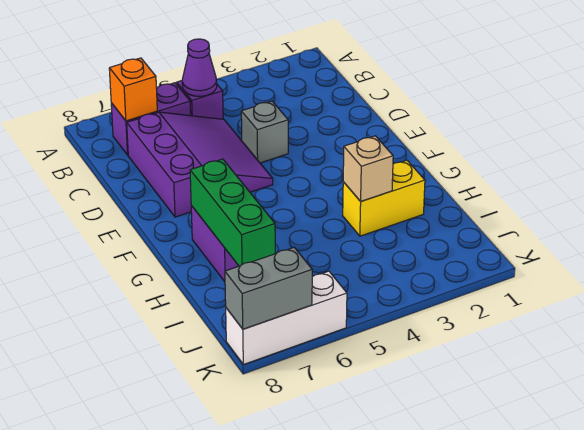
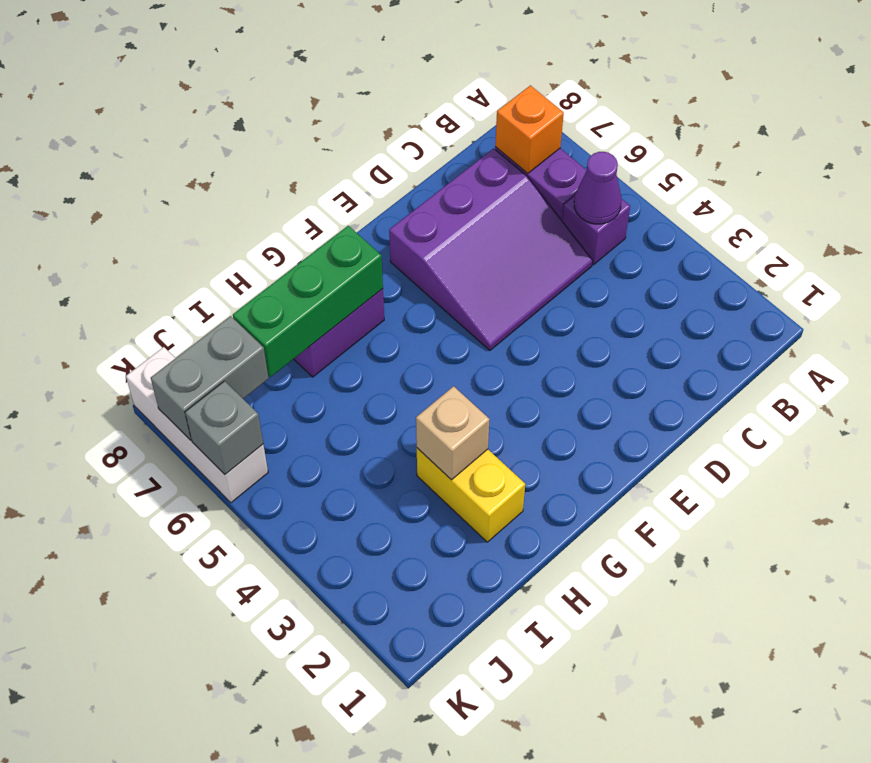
grey 1x1 brick [241,101,288,163] -> grey 1x1 brick moved to [185,381,263,474]
grey 1x2 brick [225,247,312,329] -> grey 1x2 brick turned to [151,316,269,440]

